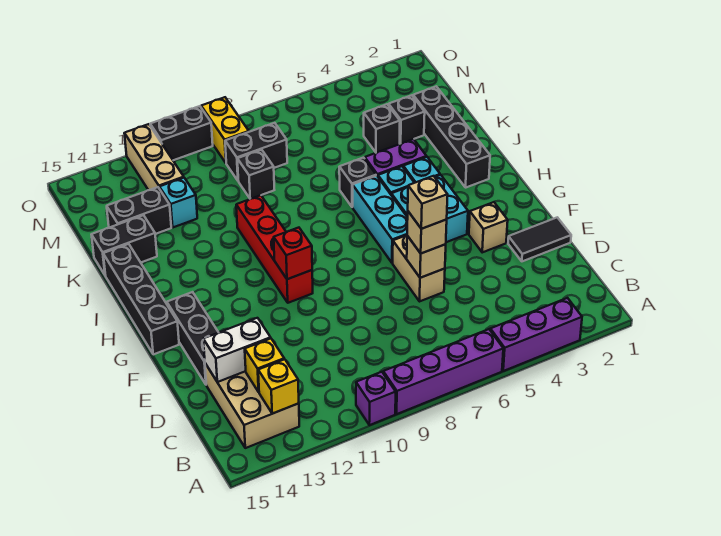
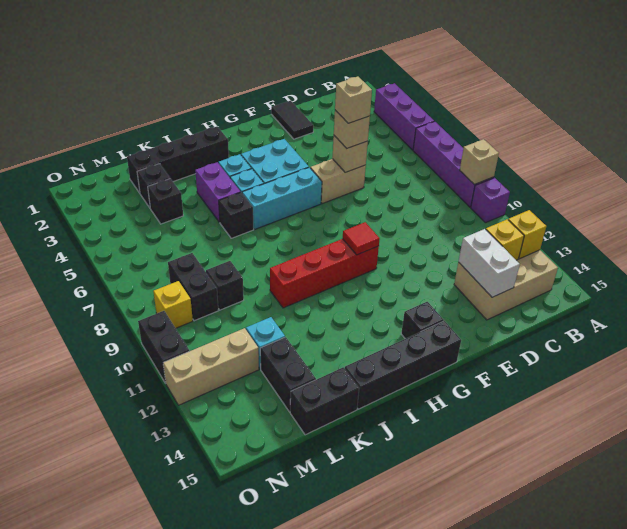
black 1x3 brick [167,292,219,384] -> black 1x1 brick [401,302,444,339]
tan 1x1 brick [469,202,508,252] -> tan 1x1 brick moved to [460,139,499,185]
red 1x1 brick [274,228,312,279] -> red 1x1 tile [343,222,380,255]
black 1x2 brick [91,215,157,276] -> black 1x2 brick turned to [290,367,359,435]
yellow 1x2 brick [201,97,249,163] -> yellow 1x1 brick [153,281,193,328]

